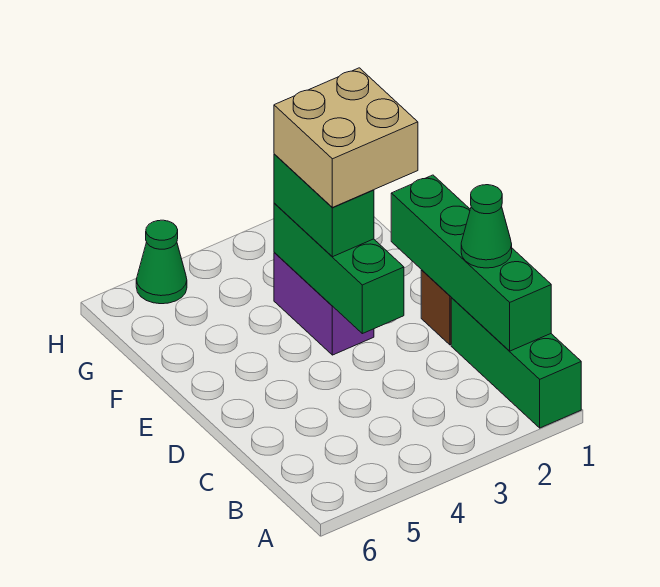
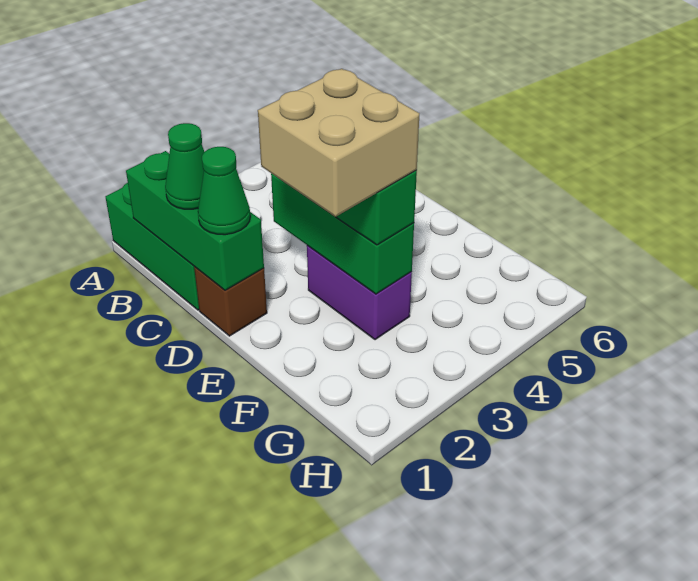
green 1x4 brick [391,175,551,351] -> green 1x3 brick [126,151,264,290]
green 1x1 cone [136,220,187,304] -> green 1x1 cone moved to [198,147,250,235]

